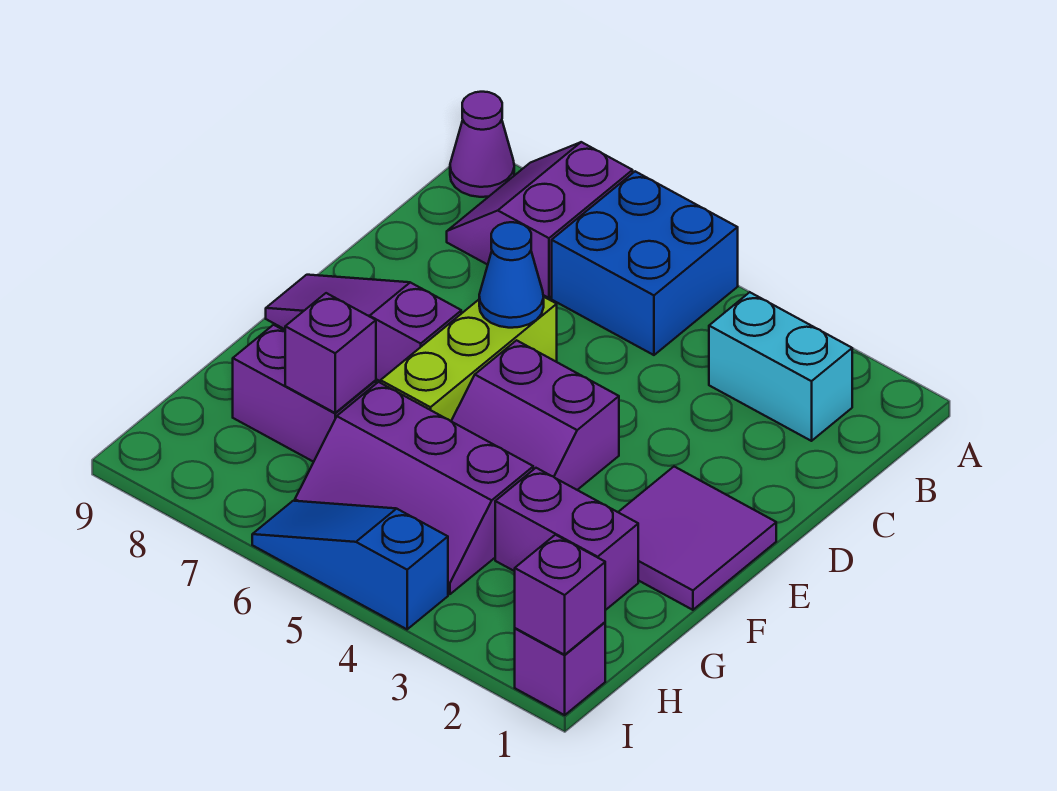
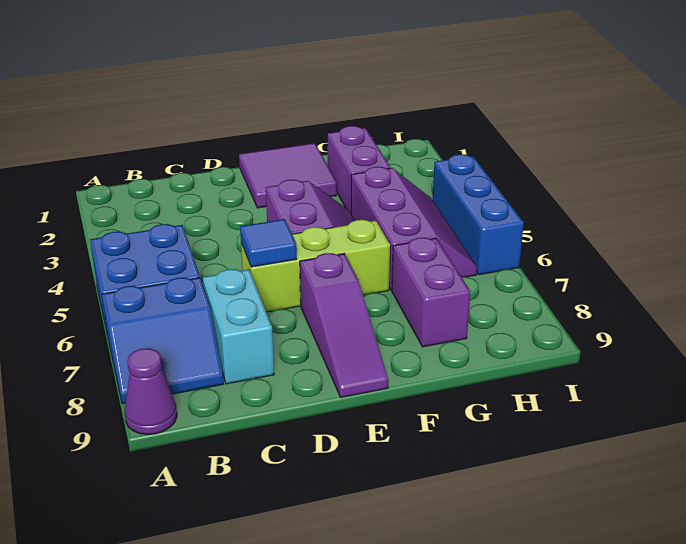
purple 2x2 slope [447,142,633,298] -> blue 2x2 slope [102,278,224,404]
cyan 1x2 brick [709,292,852,441] -> cyan 1x2 brick moved to [203,269,274,384]
blue 1x1 cone [479,222,544,328] -> blue 1x1 tile [240,219,297,267]
purple 1x1 brick [285,293,376,413] -> none
purple 1x1 brick [515,622,605,715] -> none
purple 1x1 brick [515,535,605,655] -> none
blue 1x3 slope [252,501,448,629] -> blue 1x3 brick [433,154,524,275]

